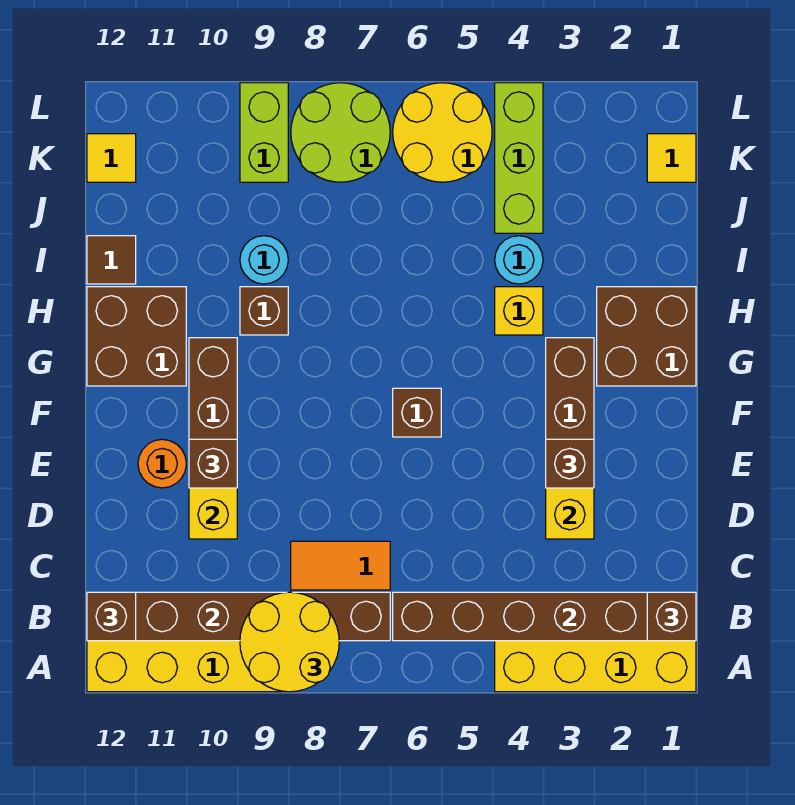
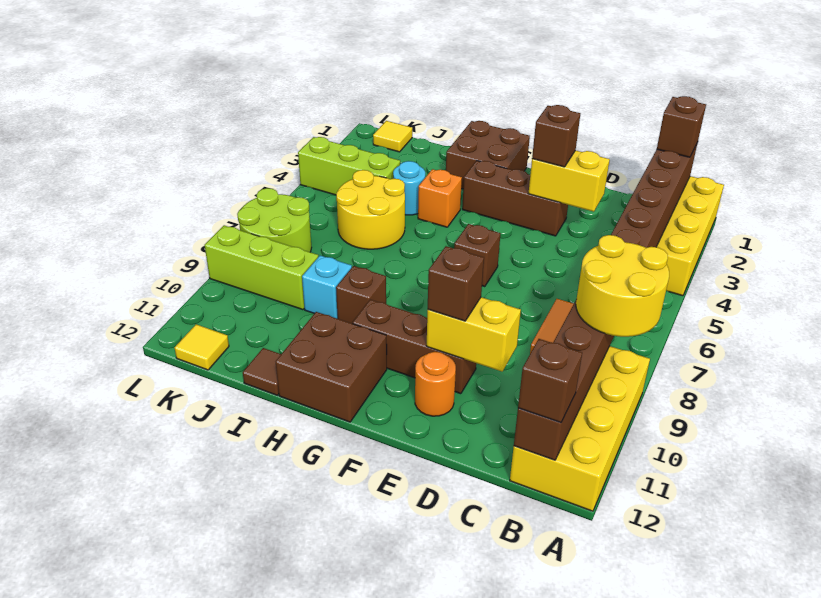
yellow 1x1 brick [495,287,543,335] -> orange 1x1 brick [418,169,462,227]
cyan 1x1 round brick [240,236,288,284] -> cyan 1x1 brick [302,256,352,319]
yellow 2x2 round brick [393,83,492,182] -> yellow 2x2 round brick moved to [336,170,405,249]
lime 1x2 brick [240,83,288,182] -> lime 1x3 brick [205,225,318,310]

